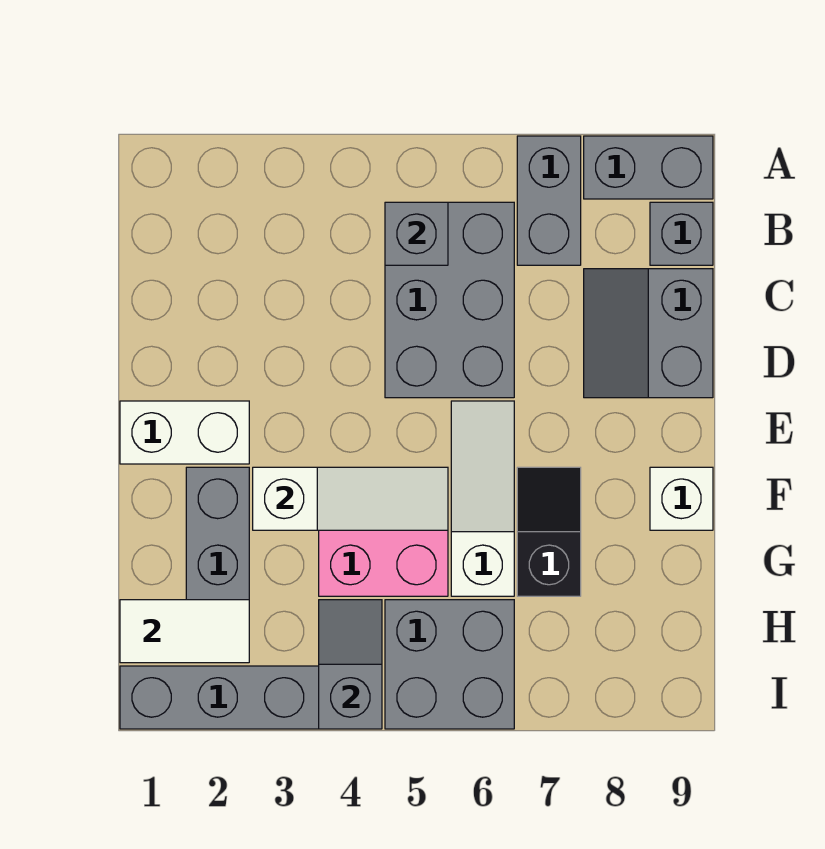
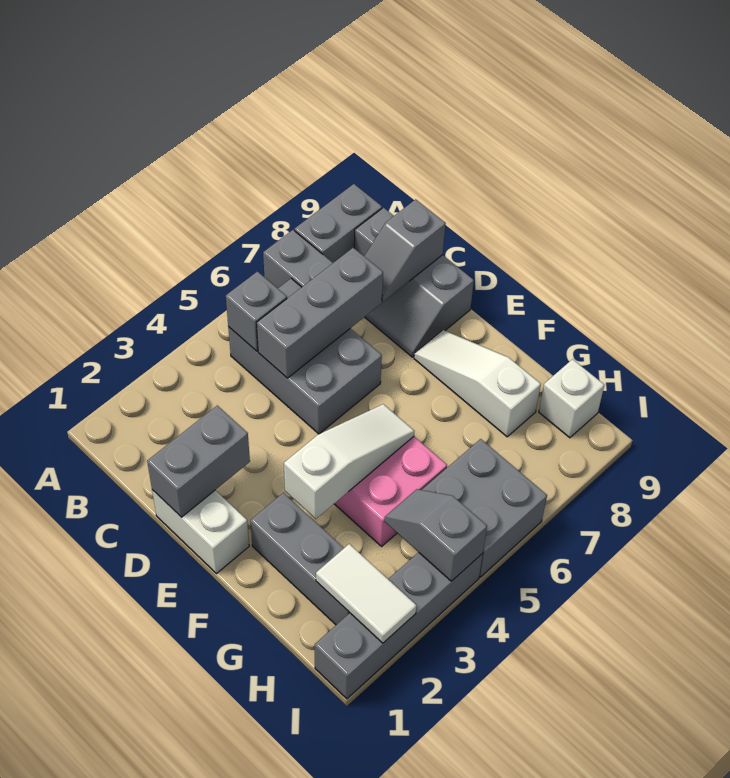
none -> grey 1x3 brick [257,248,383,378]
none -> grey 1x2 slope [364,199,446,302]
none -> grey 1x2 brick [147,405,250,517]
white 1x2 brick [120,401,249,464] -> white 1x2 brick turned to [152,490,249,574]
white 1x3 slope [451,401,514,596] -> white 1x3 slope moved to [414,330,541,437]
black 1x2 slope [517,467,581,596] -> none
white 1x1 brick [650,467,713,530] -> white 1x1 brick moved to [539,359,604,438]
white 1x2 tile [120,600,249,663] -> white 1x2 tile turned to [316,544,416,643]

